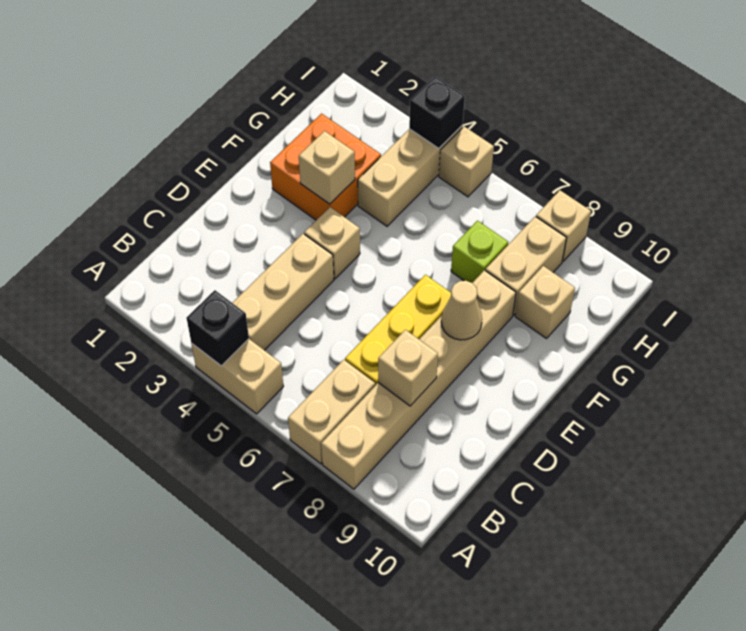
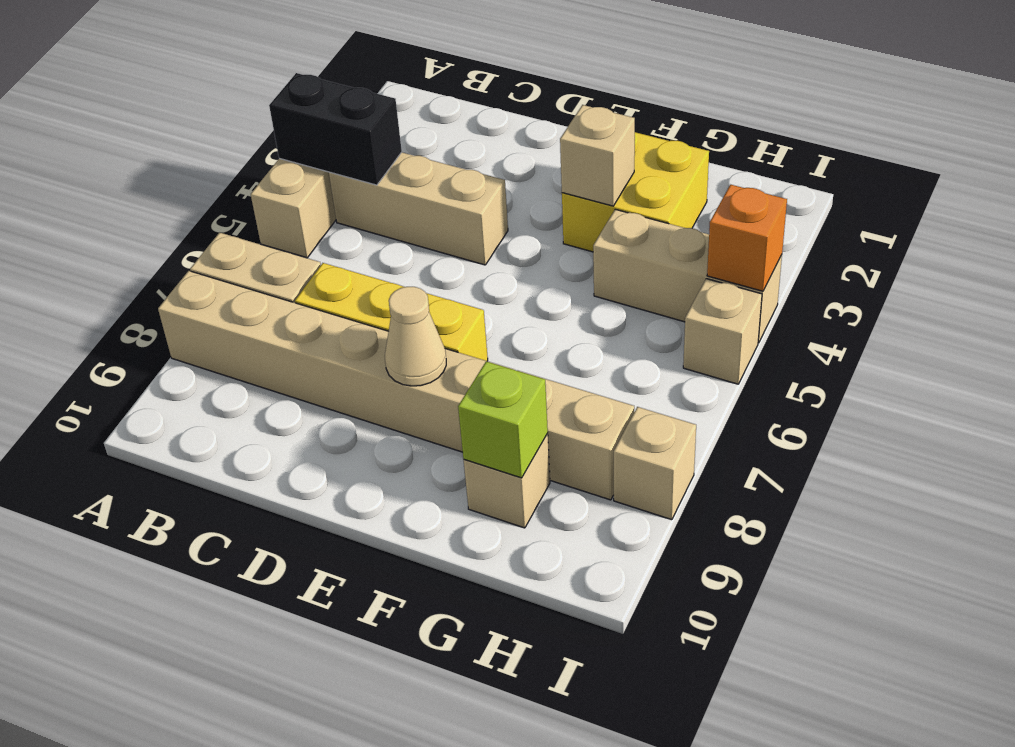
black 1x1 brick [186,290,249,366] -> black 1x2 brick [269,73,402,185]
tan 1x1 brick [378,330,438,406] -> none
tan 1x1 brick [304,207,360,279] -> none
orange 2x2 brick [270,114,381,220] -> yellow 2x2 brick [562,132,709,252]
lime 1x1 brick [451,221,508,283] -> lime 1x1 brick moved to [458,361,548,478]
black 1x1 brick [409,76,465,148] -> orange 1x1 brick [707,185,787,291]

